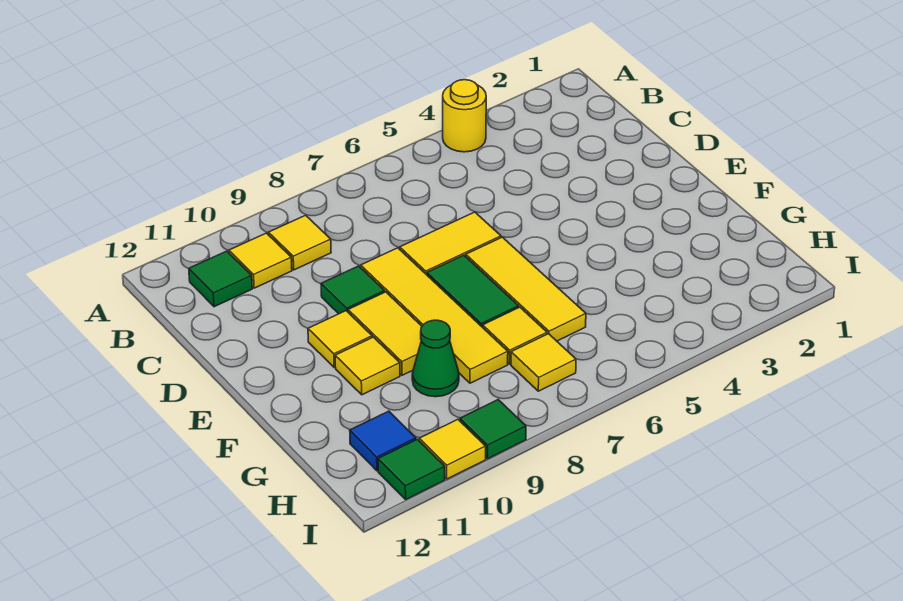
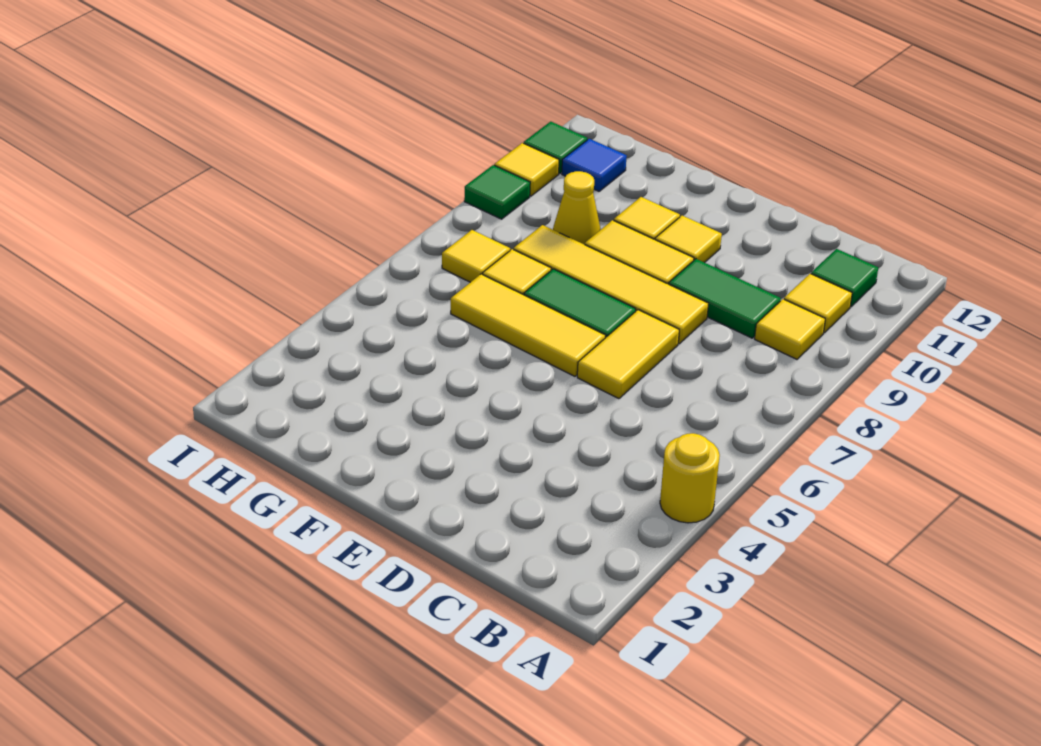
green 1x1 tile [321,266,385,314] -> green 1x2 tile [669,259,781,338]
green 1x1 cone [412,320,459,397] -> yellow 1x1 cone [553,171,601,245]

